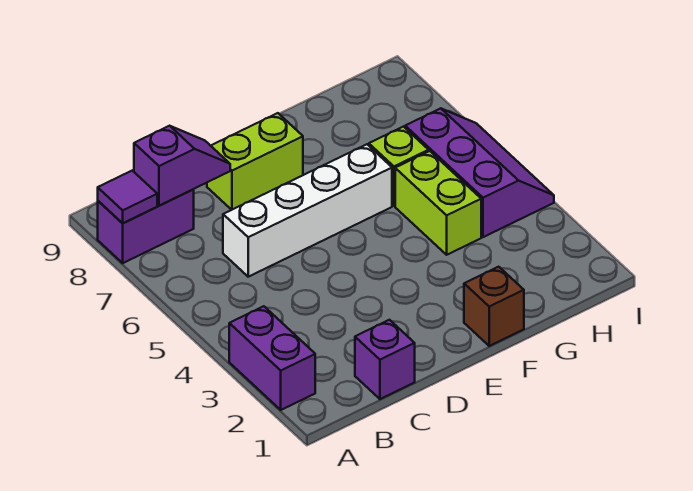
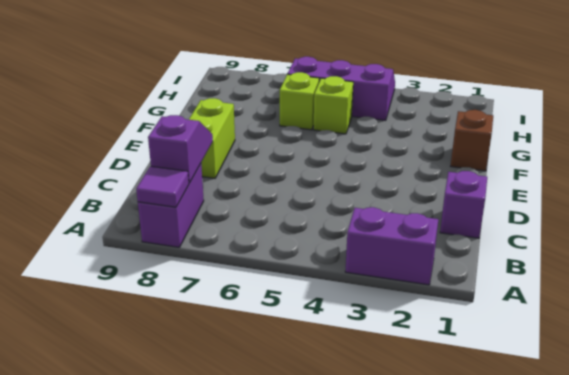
white 1x4 brick [223,144,392,277] -> none
lime 1x2 brick [395,151,481,255] -> lime 1x1 brick [313,76,353,134]

